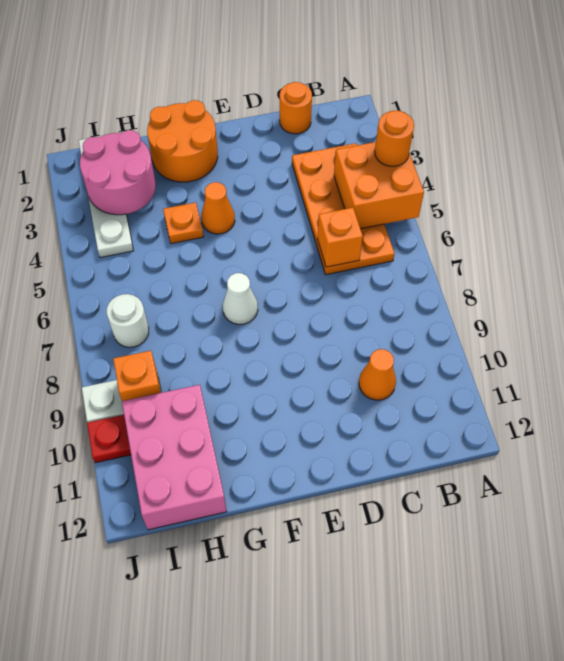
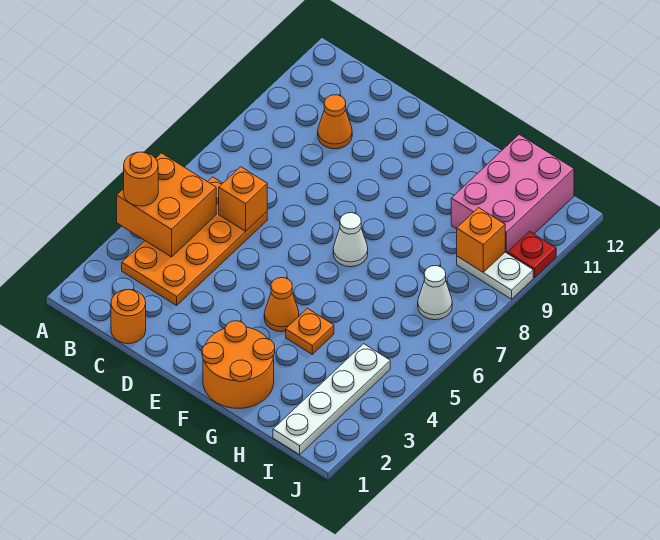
pink 2x2 round brick [80,130,156,215] -> none
white 1x1 round brick [107,294,149,347] -> white 1x1 cone [418,266,452,320]

